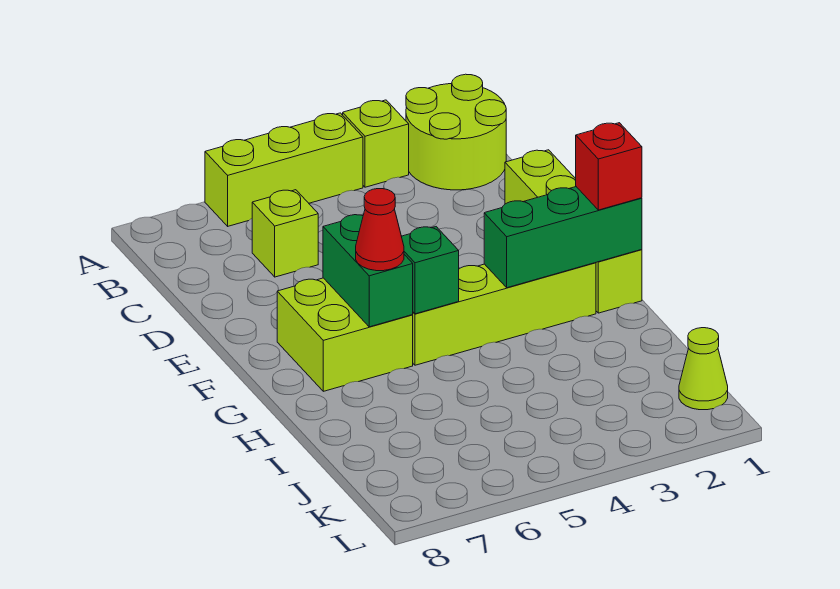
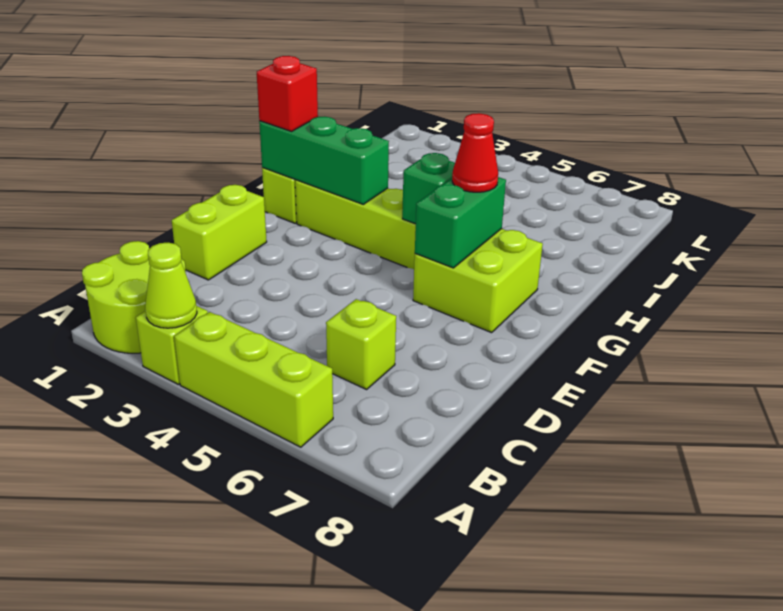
lime 1x1 cone [679,328,728,410] -> lime 1x1 cone moved to [145,243,197,328]

